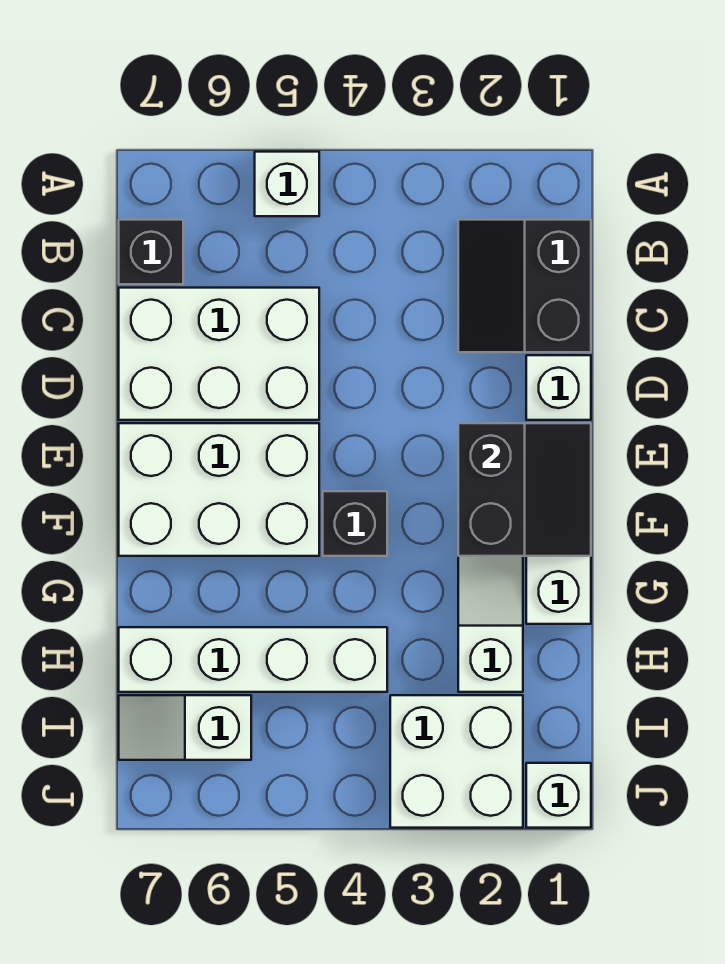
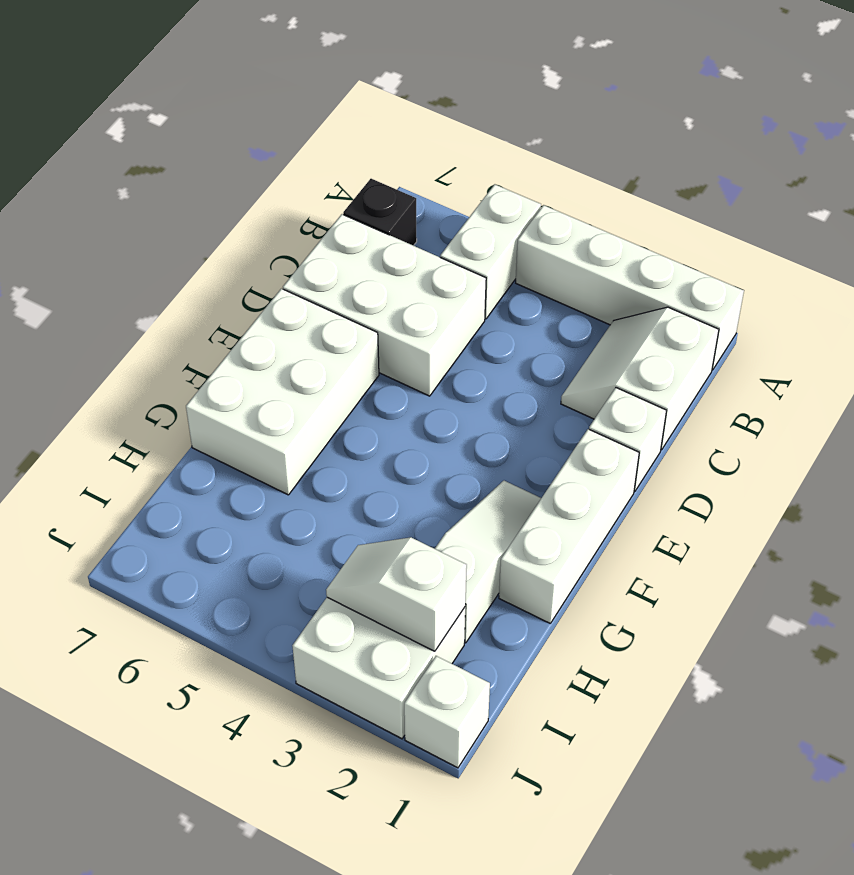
white 1x1 brick [255,152,319,216] -> white 1x2 brick [440,184,541,319]
black 2x2 slope [458,220,591,352] -> white 2x2 slope [561,307,719,450]
black 2x2 slope [458,423,591,556] -> none
white 2x3 brick [119,423,319,556] -> white 2x3 brick turned to [186,289,379,495]
black 1x1 brick [323,491,387,556] -> none
white 1x4 brick [119,627,387,692] -> white 1x4 brick moved to [516,205,744,370]
white 1x2 slope [119,695,251,760] -> white 1x2 slope moved to [326,537,467,651]

